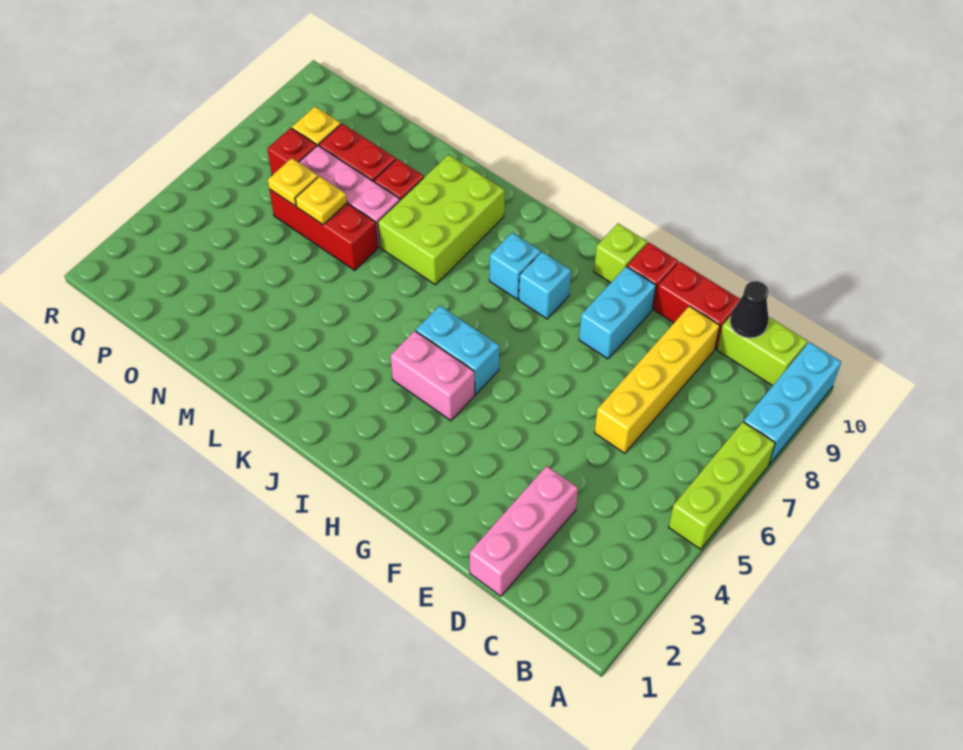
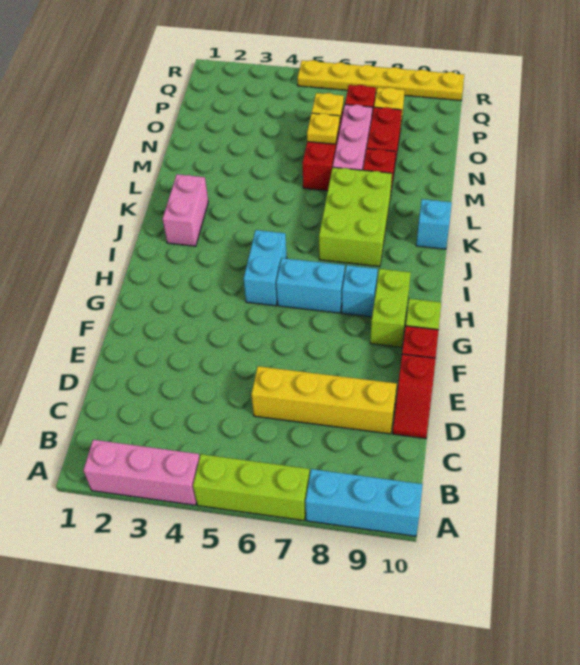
lime 1x2 brick [717,316,807,386] -> lime 1x2 brick moved to [370,269,411,347]
black 1x1 cone [730,281,769,338] -> none
pink 1x3 brick [470,466,578,596] -> pink 1x3 brick moved to [83,440,200,505]
red 1x2 brick [655,262,740,349] -> red 1x2 slope [393,354,436,438]
cyan 1x2 brick [579,266,656,359] -> cyan 1x2 brick moved to [276,258,345,313]
pink 1x2 brick [390,331,475,421] -> pink 1x2 brick moved to [163,174,208,246]
cyan 1x1 brick [489,233,541,299] -> cyan 1x1 brick moved to [416,199,452,249]
lime 2x3 brick [378,155,505,285] -> lime 2x3 brick turned to [319,167,392,266]
none -> yellow 1x6 plate [298,60,464,101]

